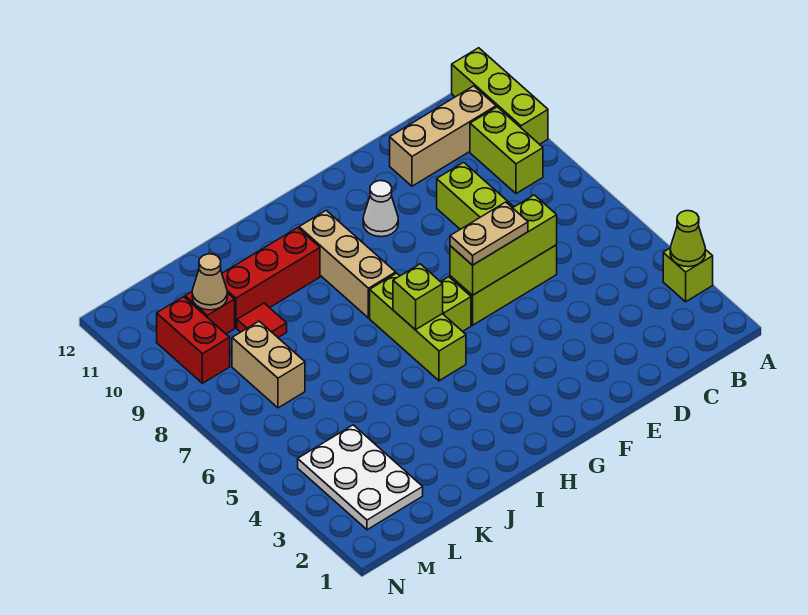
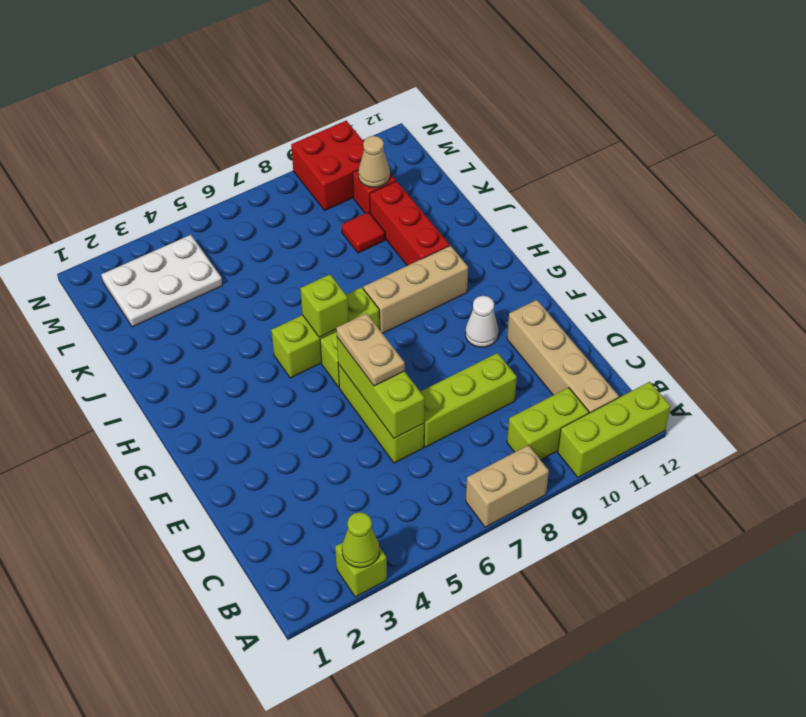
tan 1x3 brick [390,86,496,186] -> tan 1x4 brick [507,300,619,413]
tan 1x2 brick [232,321,305,408] -> tan 1x2 brick moved to [466,445,549,527]
red 1x2 brick [157,297,230,383] -> red 2x2 brick [291,121,364,210]

